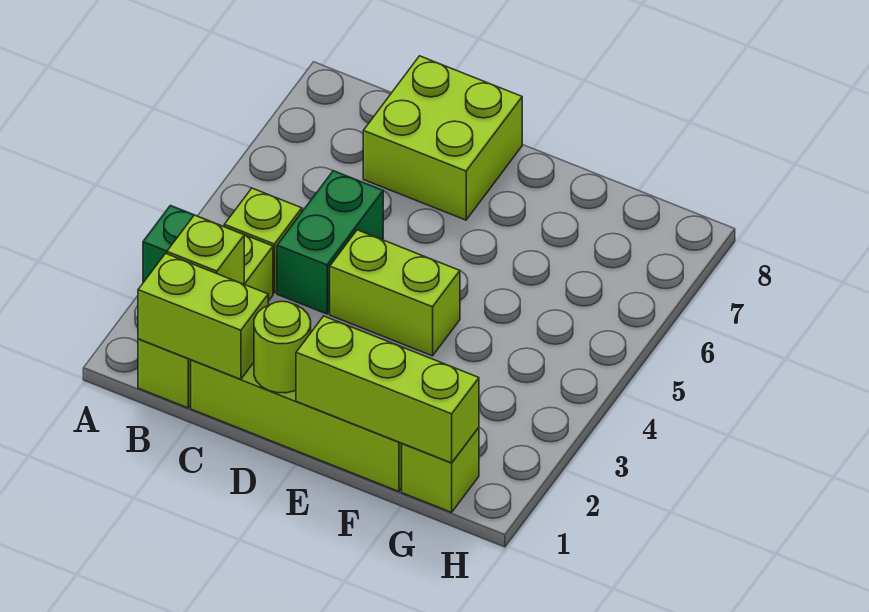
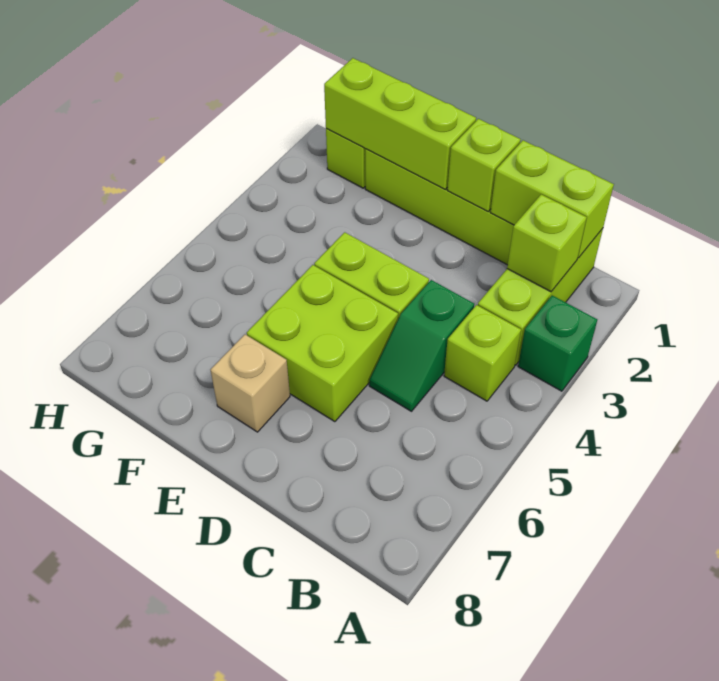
green 1x2 brick [277,171,383,314] -> green 1x2 slope [369,280,474,411]
lime 2x2 brick [363,56,522,220] -> lime 2x2 brick moved to [247,265,398,422]
lime 1x1 round brick [254,301,311,393] -> lime 1x1 brick [447,119,521,212]
none -> tan 1x1 brick [211,335,290,432]

